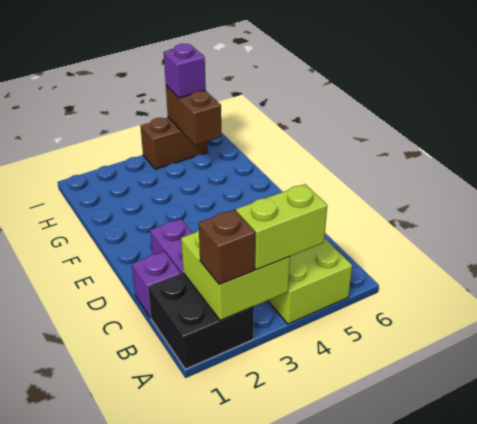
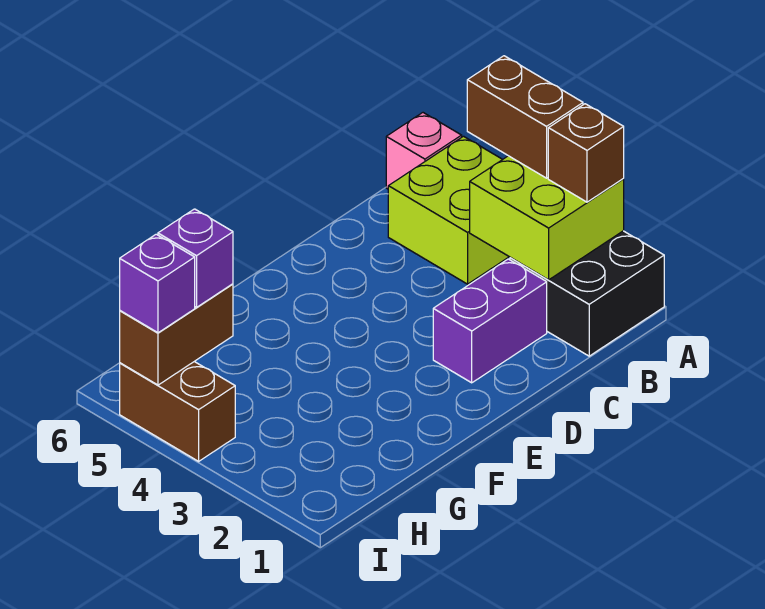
lime 1x2 brick [236,184,327,270] -> brown 1x2 brick [467,56,583,178]
none -> pink 1x1 brick [386,113,462,189]
purple 1x1 brick [132,251,181,318] -> purple 1x1 brick moved to [158,209,233,307]

